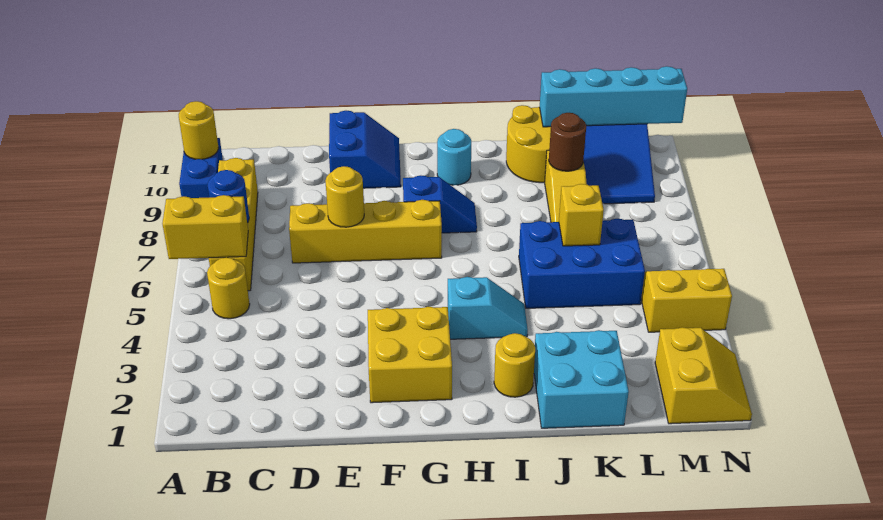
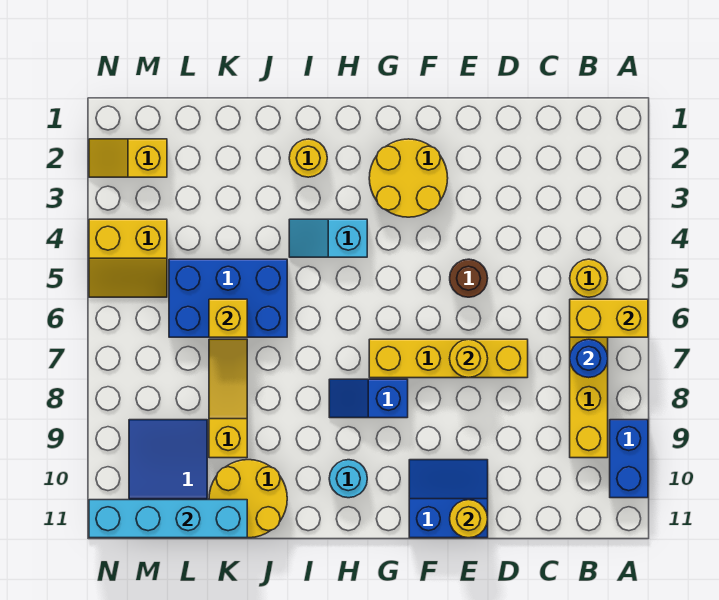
yellow 1x1 round brick [179,101,219,159] -> yellow 1x1 round brick moved to [450,500,488,538]
blue 2x2 slope [329,111,401,188] -> blue 2x2 slope turned to [409,460,488,538]
yellow 2x2 brick [368,307,452,403] -> yellow 2x2 round brick [369,139,448,217]
cyan 2x2 brick [534,330,629,428] -> none
brown 1x1 round brick [549,113,586,171] -> brown 1x1 round brick moved to [450,259,488,297]
yellow 2x2 slope [655,327,752,424] -> yellow 1x2 slope [89,139,167,177]

